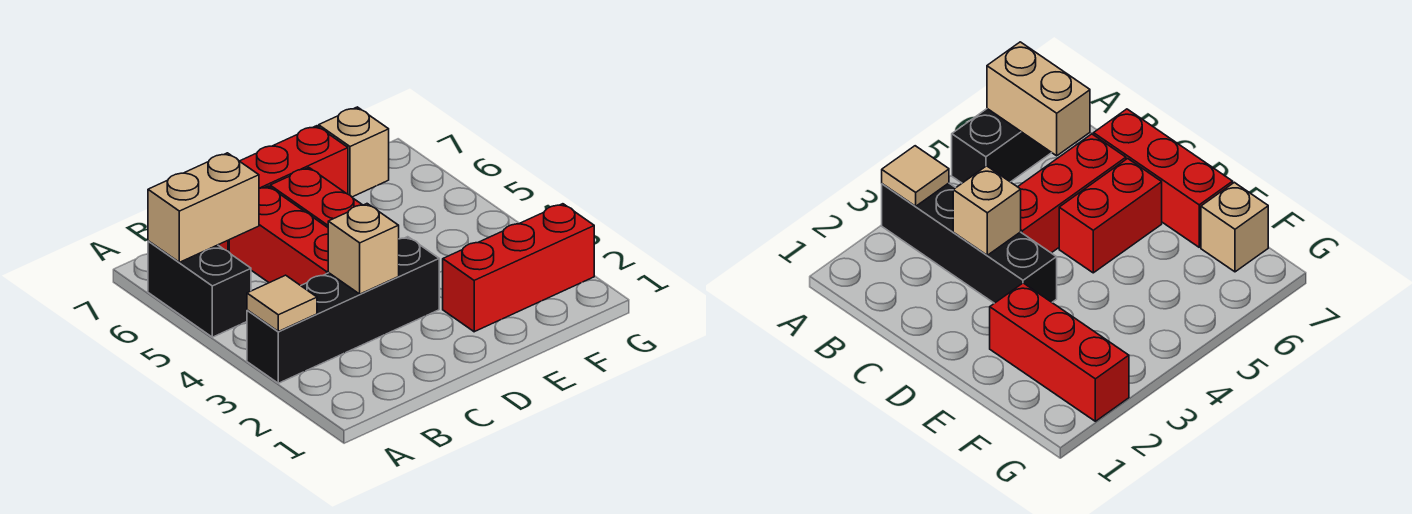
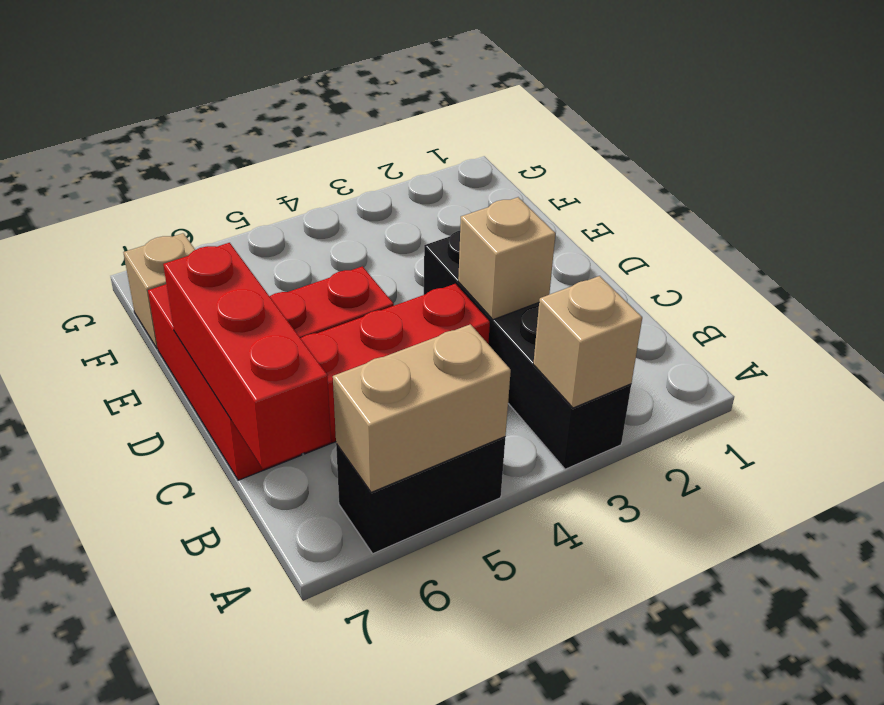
tan 1x1 tile [247,275,317,331] -> tan 1x1 brick [533,276,642,408]
tan 1x2 brick [148,153,259,262] -> tan 1x2 brick turned to [333,324,511,492]
red 1x3 brick [443,204,594,332] -> red 1x3 brick moved to [163,243,331,469]

